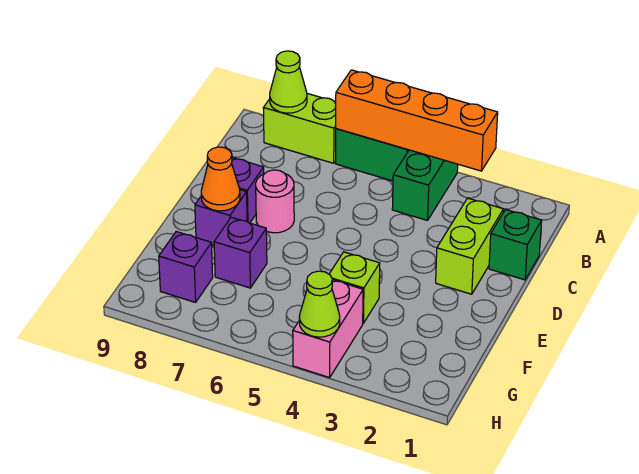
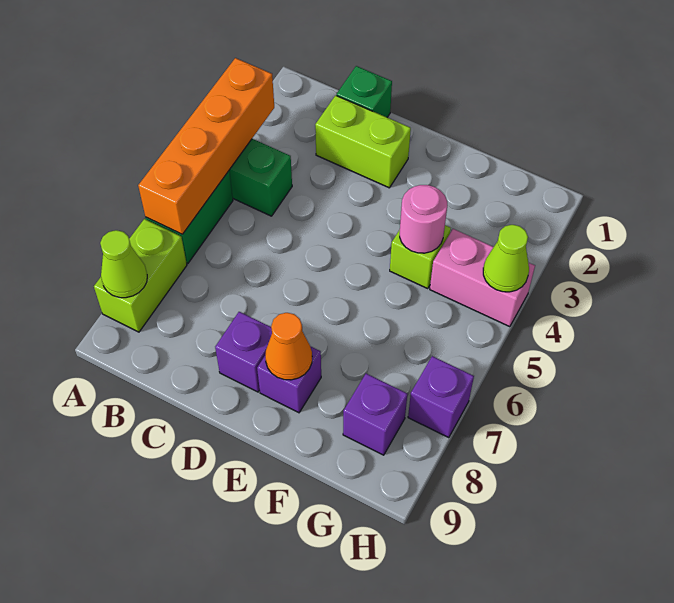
pink 1x1 round brick [256,170,294,233] -> pink 1x1 round brick moved to [400,185,447,253]
purple 1x1 brick [214,218,267,288] -> purple 1x1 brick moved to [408,356,474,438]

